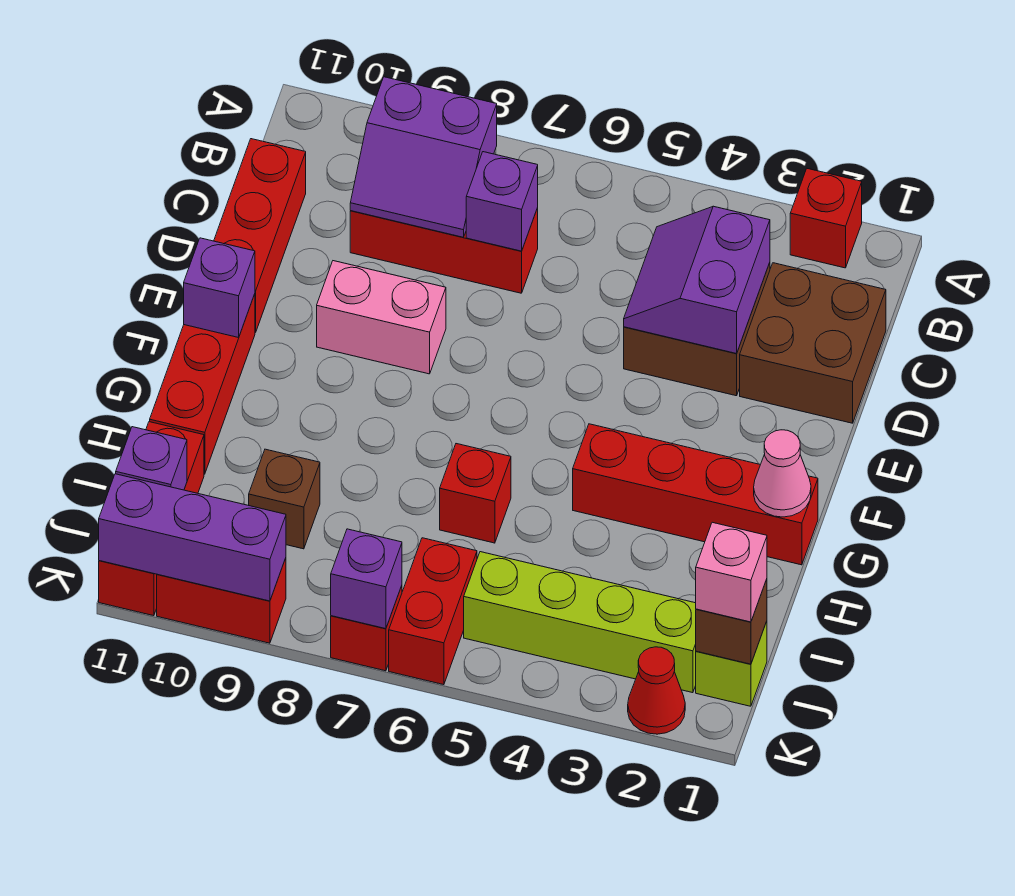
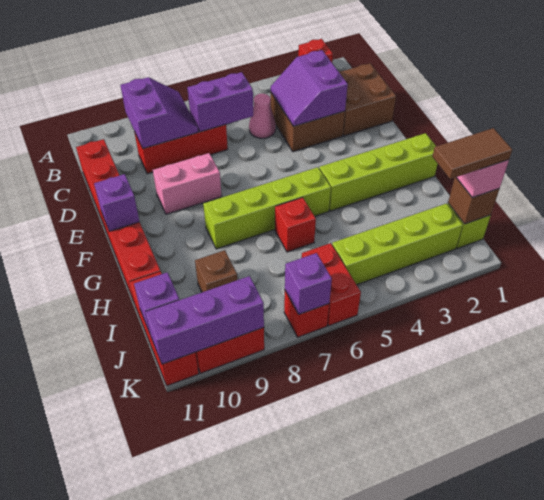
purple 2x2 slope [350,77,497,237] -> purple 2x2 slope turned to [121,77,198,148]
purple 1x1 brick [466,152,538,251] -> purple 1x2 brick [187,72,253,132]
red 1x4 brick [573,424,818,565] -> lime 1x4 brick [319,133,438,211]
pink 1x1 cone [754,430,811,517] -> pink 1x1 cone moved to [249,94,276,138]
none -> lime 1x4 brick [203,167,331,249]
none -> brown 1x2 tile [432,128,512,179]
red 1x1 cone [628,647,685,734] -> none

